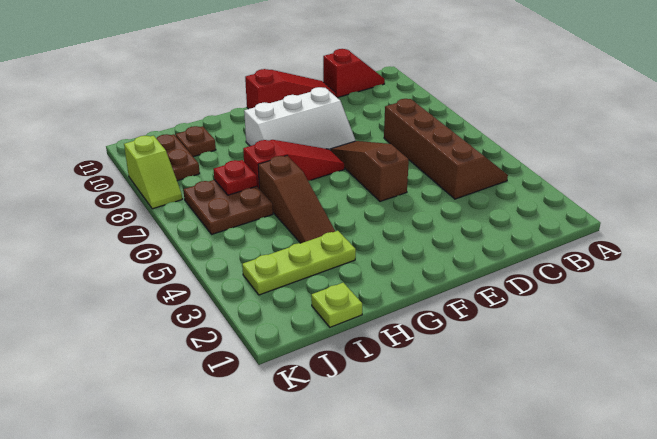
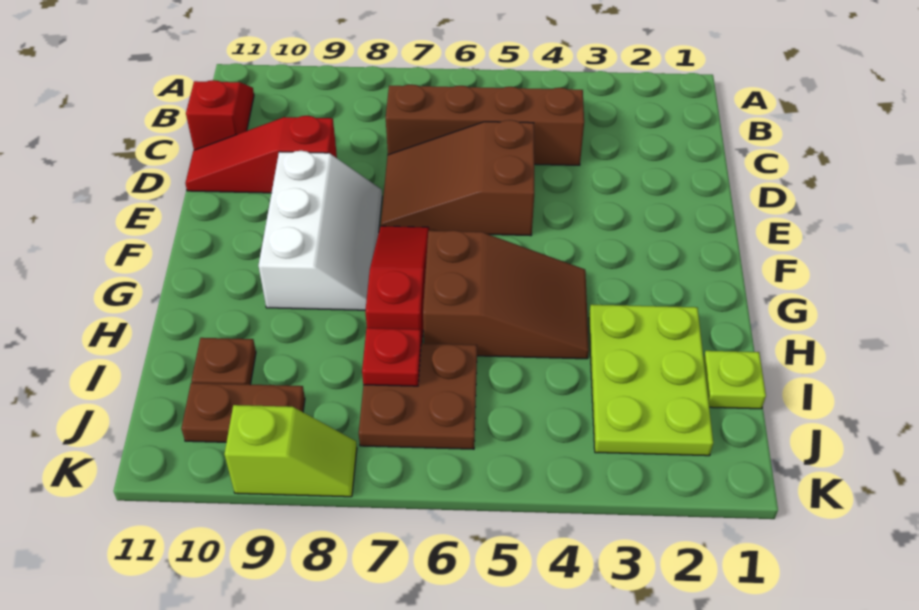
red 1x3 slope [245,69,336,109] -> red 1x3 slope turned to [185,116,337,193]
brown 1x3 slope [331,141,409,201] -> brown 2x3 slope [381,120,534,236]
lime 1x3 plate [242,231,356,295] -> lime 2x3 plate [589,305,713,456]
brown 1x3 slope [258,156,335,243] -> brown 2x3 slope [423,230,589,359]

